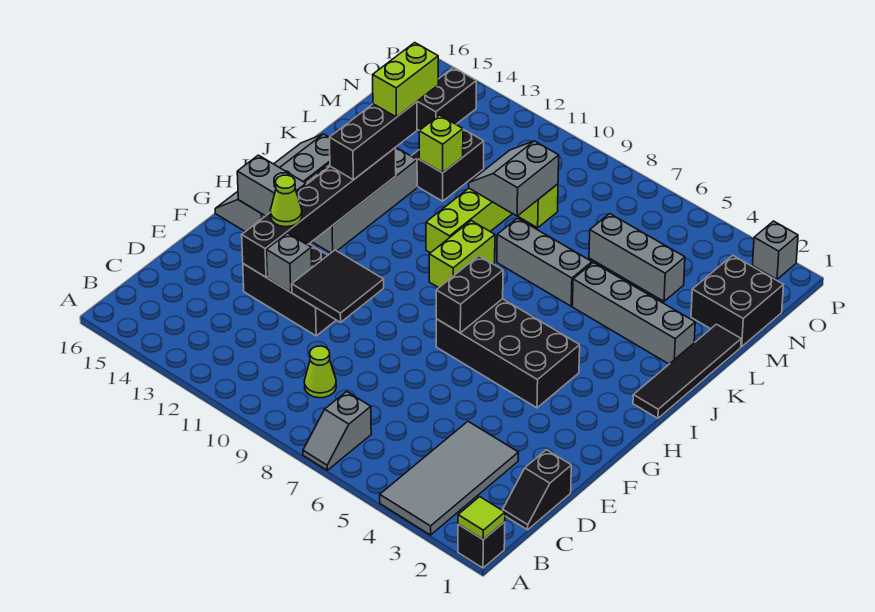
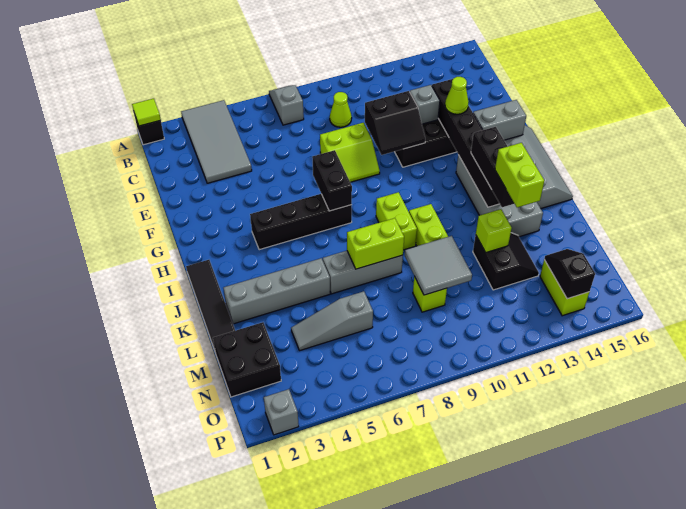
black 1x2 slope [503,450,571,530] -> black 1x2 slope moved to [544,249,595,299]
none -> lime 2x2 slope [320,123,380,182]
black 2x2 tile [292,250,384,322] -> black 2x2 slope [365,91,425,155]
black 2x4 brick [436,299,580,408] -> black 1x4 brick [250,194,352,250]
none -> lime 1x2 brick [347,218,404,269]
grey 2x2 slope [469,141,559,216] -> grey 2x2 tile [405,236,472,295]
grey 1x3 brick [589,214,685,301] -> grey 1x3 slope [291,291,373,351]
black 1x2 brick [417,67,476,131] -> lime 1x2 brick [540,260,589,316]

